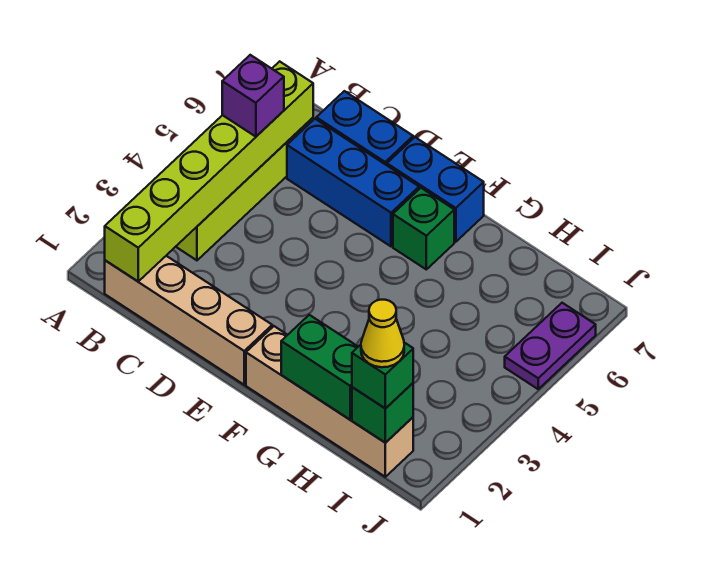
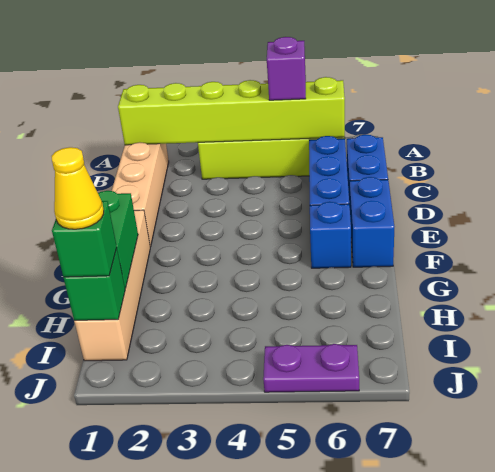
green 1x1 brick [393,188,454,269] -> blue 1x1 brick [310,202,351,268]

